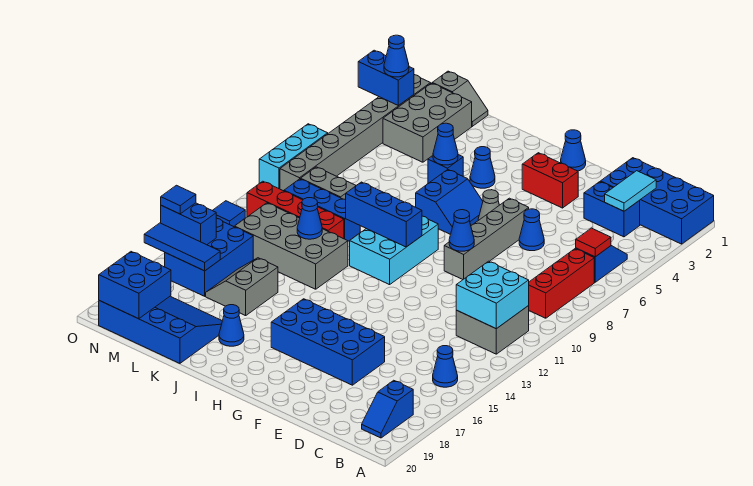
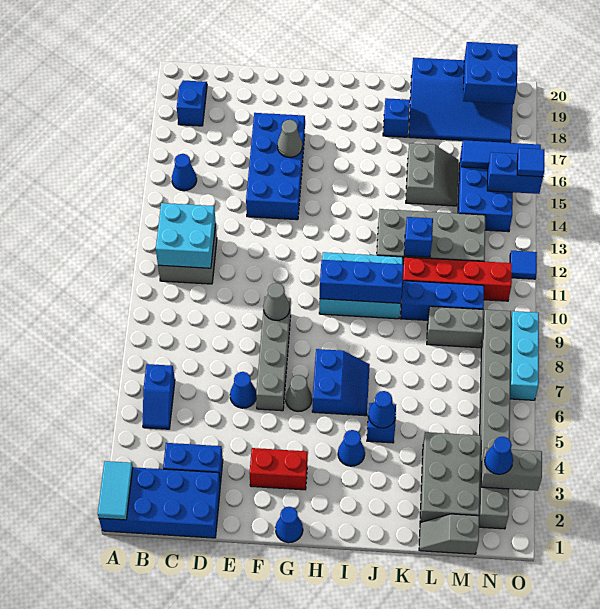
red 1x1 tile [576,228,611,257] -> none
red 1x3 brick [528,249,594,318] -> none
cyan 1x2 tile [605,171,656,211] -> cyan 1x2 tile moved to [98,461,133,520]
blue 2x4 brick [271,299,385,385] -> blue 2x4 brick turned to [246,113,305,220]
blue 1x1 cone [449,210,474,251] -> grey 1x1 cone [263,283,290,320]
none -> grey 1x1 cone [277,120,302,157]
blue 2x2 slope [416,170,483,234] -> blue 2x2 slope turned to [312,349,370,416]
cyan 2x3 brick [350,216,438,285] -> cyan 2x3 brick turned to [319,252,403,319]
blue 1x1 cone [219,305,244,346] -> blue 1x1 brick [383,98,410,137]
blue 1x1 cone [297,198,322,239] -> blue 1x1 brick [404,217,433,257]
blue 1x2 brick [358,50,414,106] -> grey 1x2 brick [481,448,542,491]

